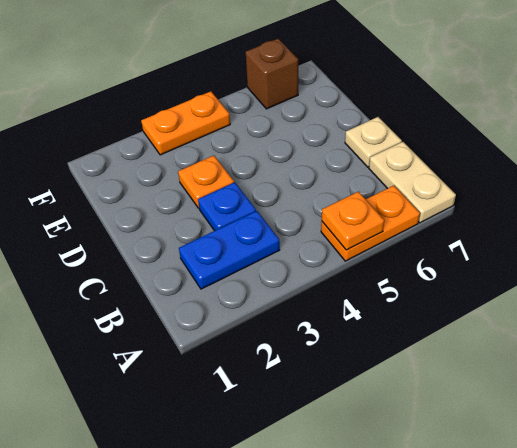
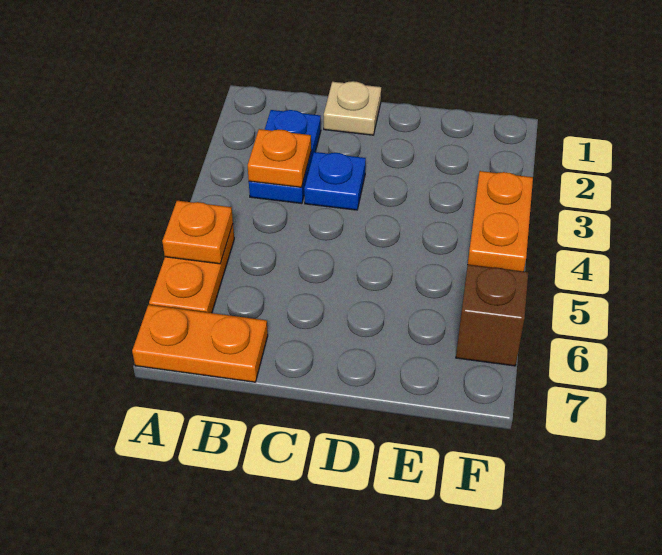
tan 1x2 plate [369,142,456,223] -> orange 1x2 plate [132,305,268,382]
tan 1x1 plate [345,117,402,167] -> tan 1x1 plate moved to [324,81,381,135]
orange 1x1 plate [178,156,234,208] -> orange 1x1 plate moved to [248,129,311,187]

